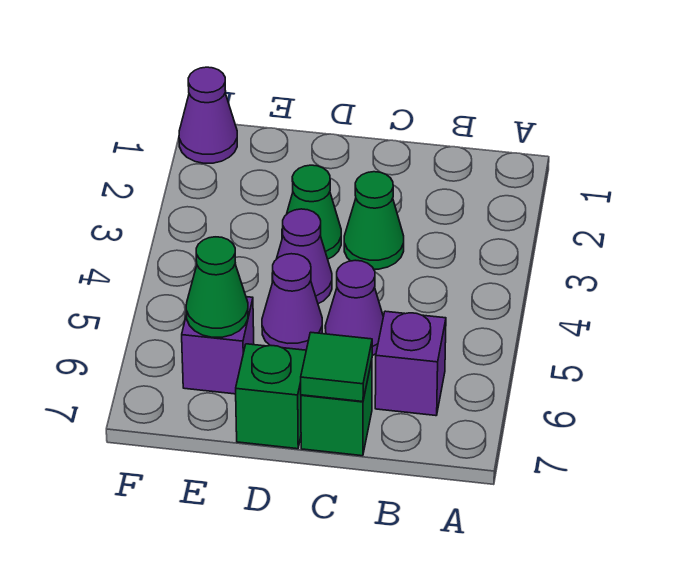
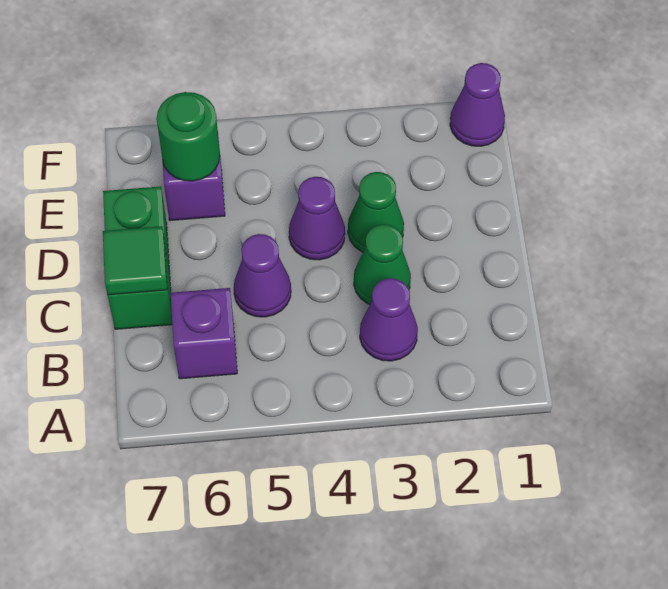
purple 1x1 cone [262,254,322,350] -> purple 1x1 cone moved to [360,278,418,361]
green 1x1 cone [186,237,248,337] -> green 1x1 round brick [157,92,220,181]

